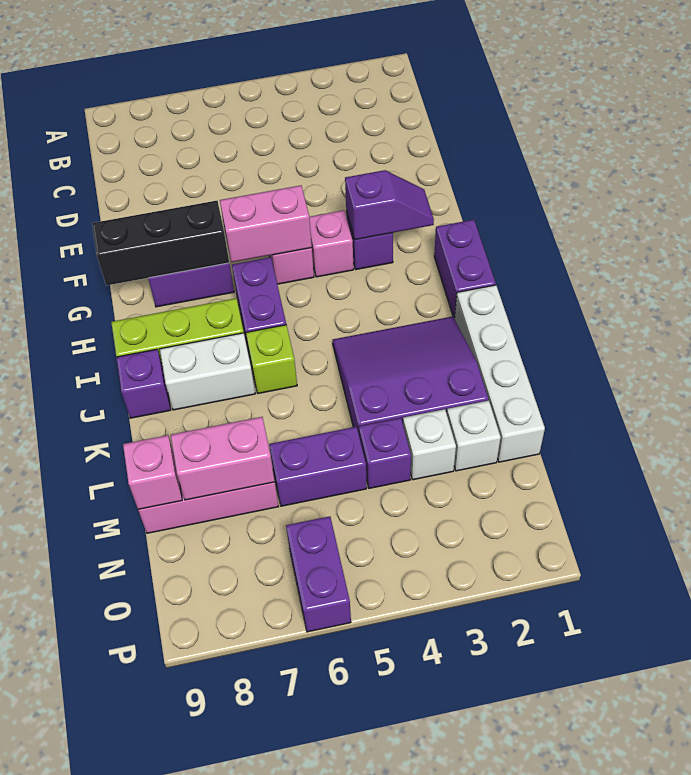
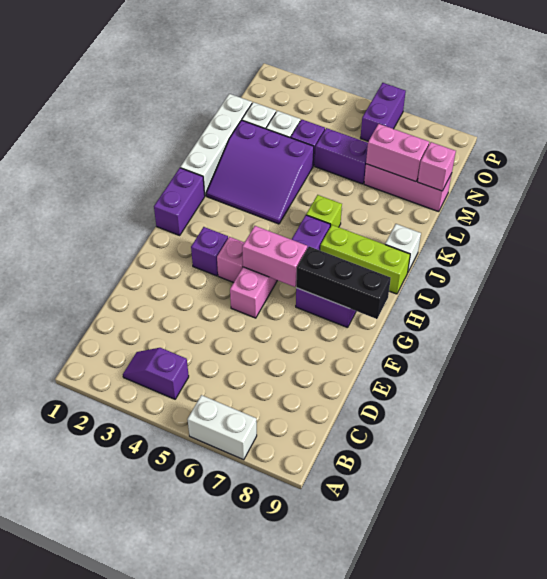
purple 1x2 slope [345,170,434,240] -> purple 1x2 slope moved to [123,348,189,399]
white 1x2 brick [160,333,255,410] -> white 1x2 brick moved to [187,395,257,460]
purple 1x1 brick [116,349,171,418] -> white 1x1 brick [385,224,421,272]

